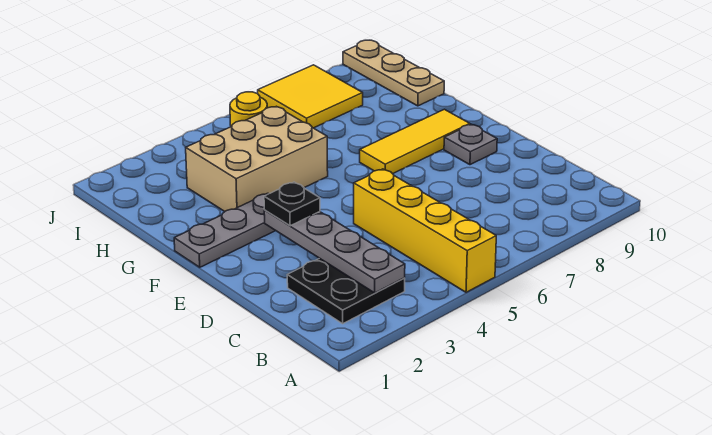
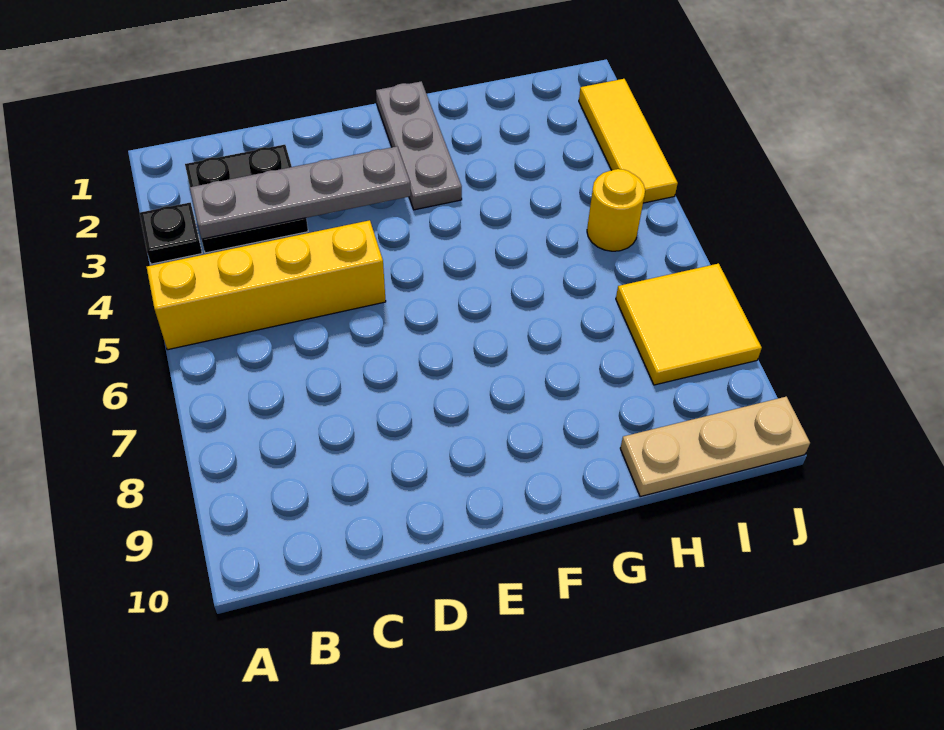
black 1x1 plate [264,182,320,226] -> black 1x1 plate moved to [140,203,202,264]
grey 1x1 plate [444,124,497,165] -> none
yellow 1x3 tile [360,109,470,174] -> yellow 1x3 tile moved to [579,79,678,203]
tan 2x3 brick [186,106,328,212] -> none

